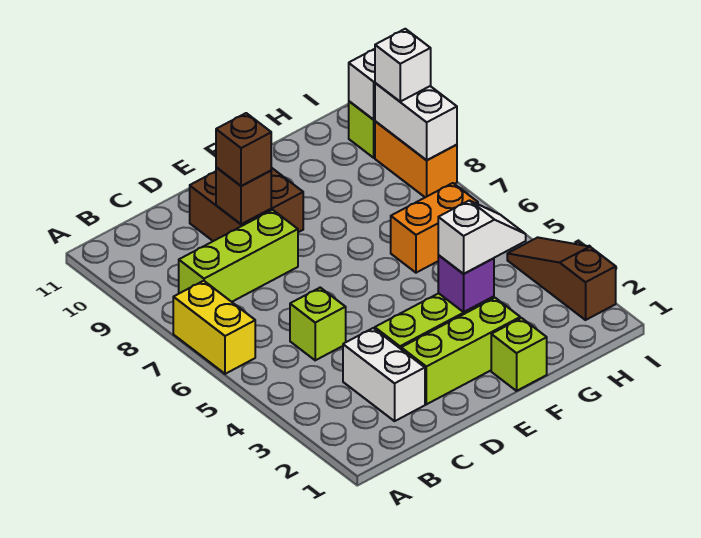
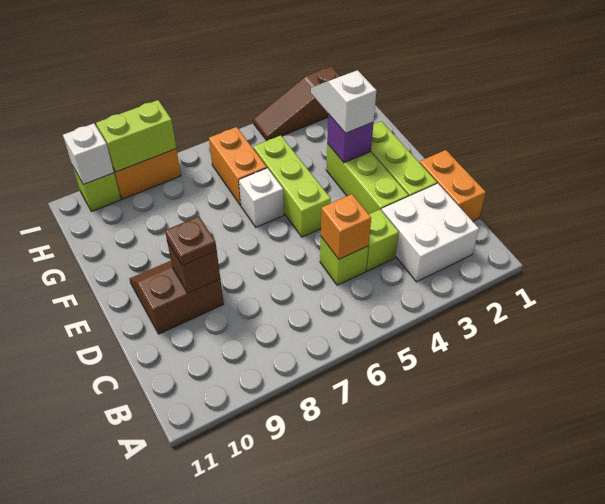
yellow 1x2 brick [173,281,255,374] -> none
lime 1x3 brick [179,210,298,302] -> lime 1x3 brick moved to [253,135,331,237]
none -> orange 1x2 brick [420,150,486,221]
white 1x2 brick [343,328,425,421] -> white 2x2 brick [381,184,479,282]
none -> orange 1x1 brick [321,194,371,259]
brown 2x2 brick [190,168,303,241] -> brown 2x2 slope [130,261,224,334]
brown 1x1 brick [216,113,271,186] -> brown 1x1 plate [165,216,217,266]
lime 1x1 brick [491,318,547,391] -> lime 1x1 brick moved to [366,210,399,271]
white 1x2 brick [375,83,457,160] -> lime 1x2 brick [96,100,176,172]
white 1x1 brick [375,29,431,102] -> white 1x1 brick moved to [239,168,284,227]

